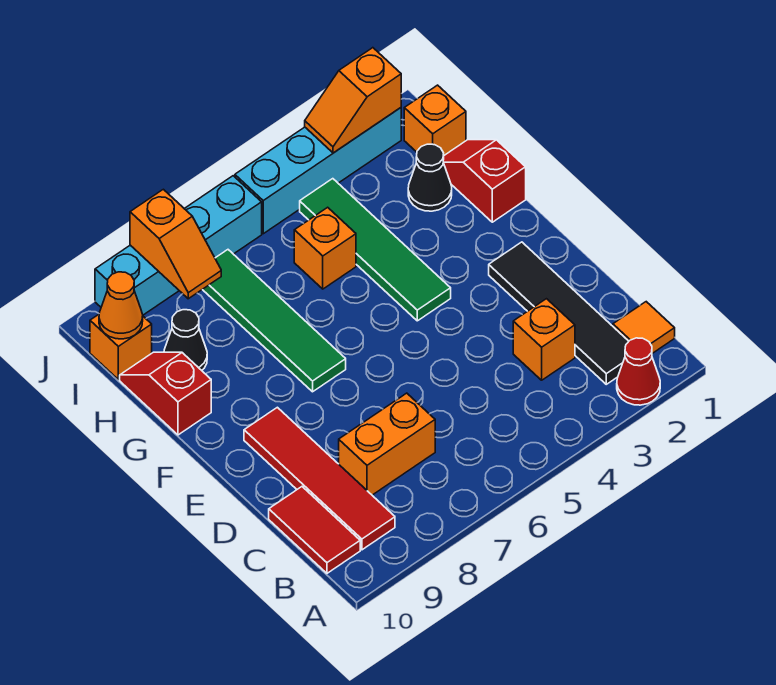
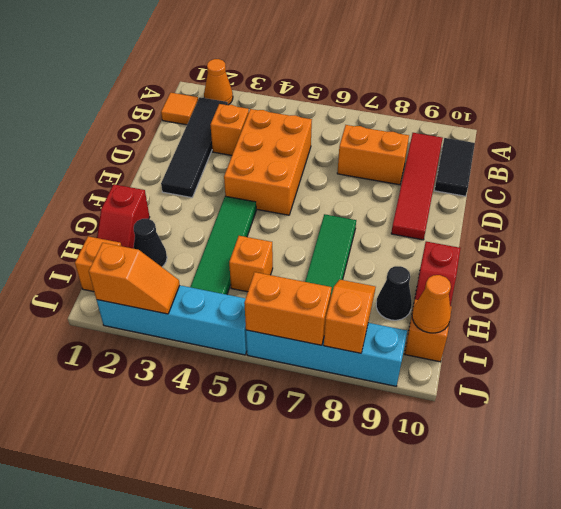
red 1x1 cone [617,338,660,405] -> orange 1x1 cone [204,59,233,105]
red 1x2 tile [269,487,360,573] -> black 1x2 tile [434,138,475,196]
none -> orange 2x3 brick [224,109,312,215]
none -> orange 1x2 brick [244,272,332,345]

